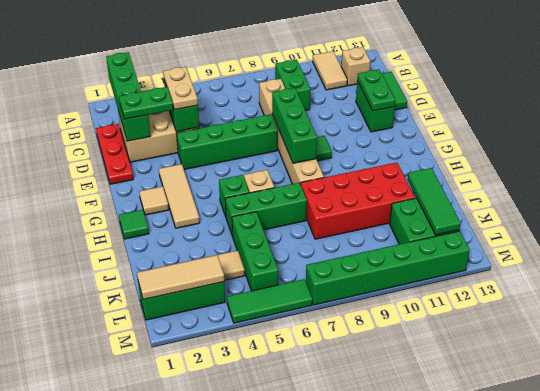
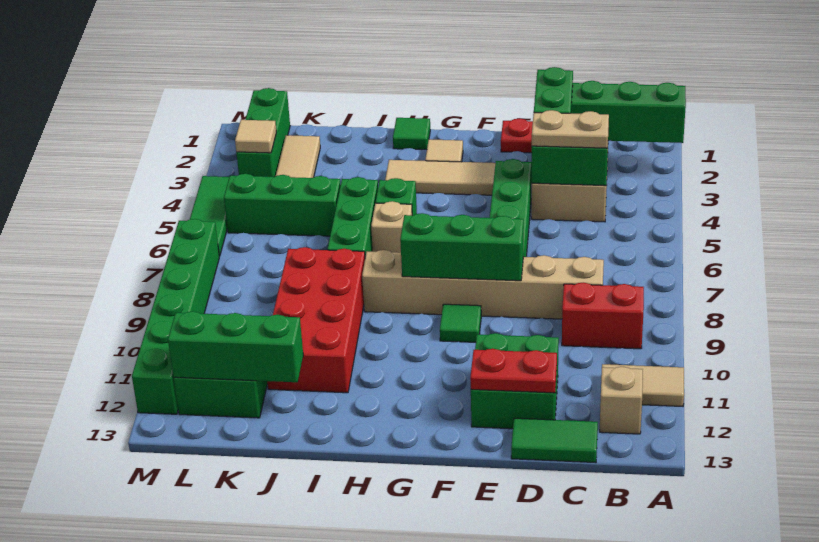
green 1x2 brick [275,60,310,111] -> red 1x2 brick [562,283,644,349]
green 1x2 brick [356,81,395,132] -> green 2x2 brick [471,333,559,429]
green 1x2 plate [357,69,395,111] -> red 1x2 plate [470,349,557,393]
green 1x3 tile [408,168,461,235] -> green 1x3 brick [168,311,303,382]
tan 1x3 tile [137,255,224,300] -> tan 1x1 tile [235,120,276,153]

